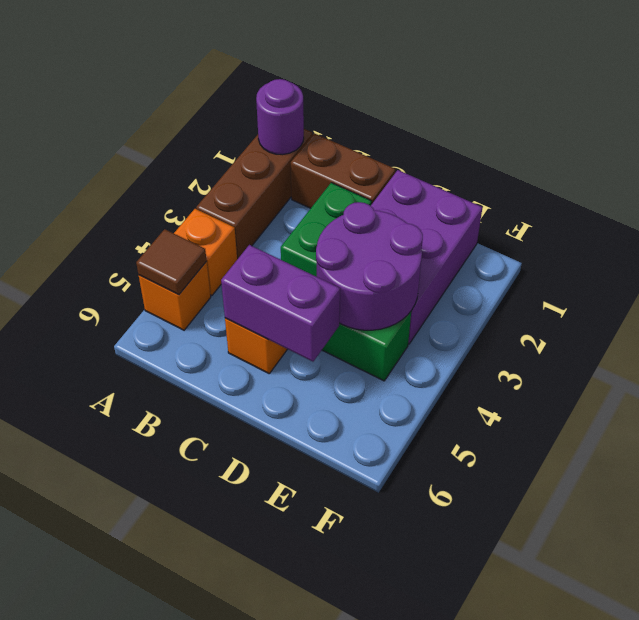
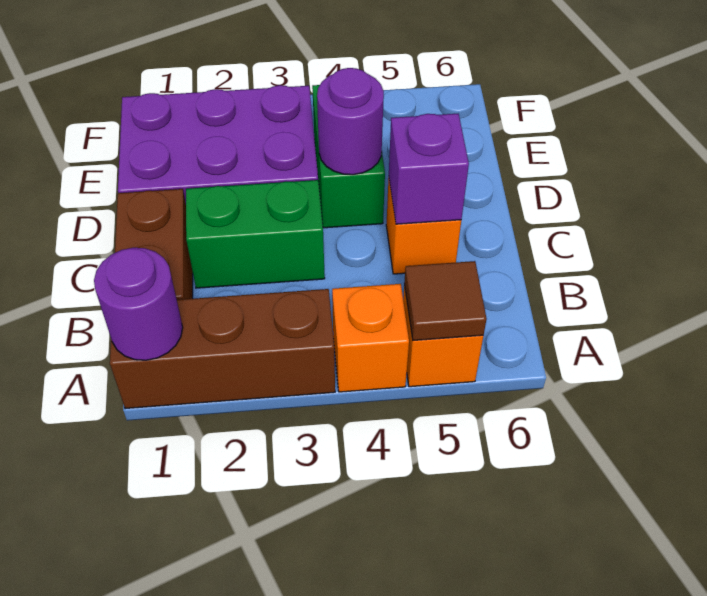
purple 1x2 brick [221,245,340,362] -> purple 1x1 brick [389,114,469,224]
purple 2x2 round brick [316,202,423,330] -> purple 1x1 round brick [317,68,384,175]

